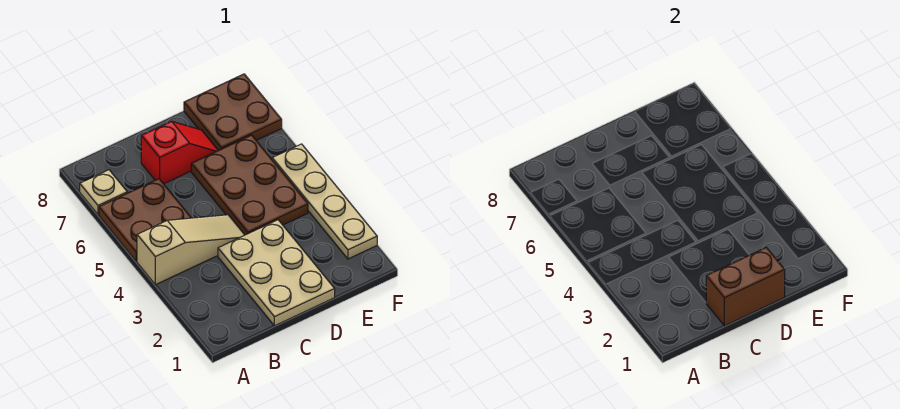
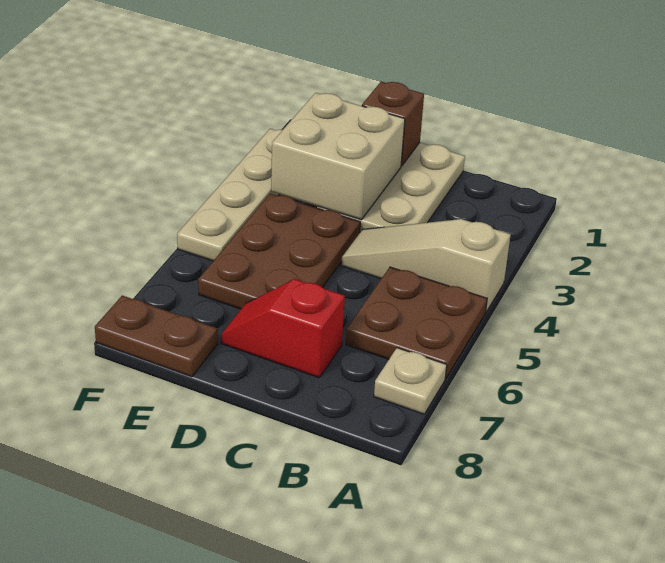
brown 1x2 brick [706,247,785,326] -> brown 1x1 brick [362,82,424,166]
none -> tan 2x2 brick [271,93,405,220]
brown 2x2 plate [184,74,282,151] -> brown 1x2 plate [95,296,218,377]

